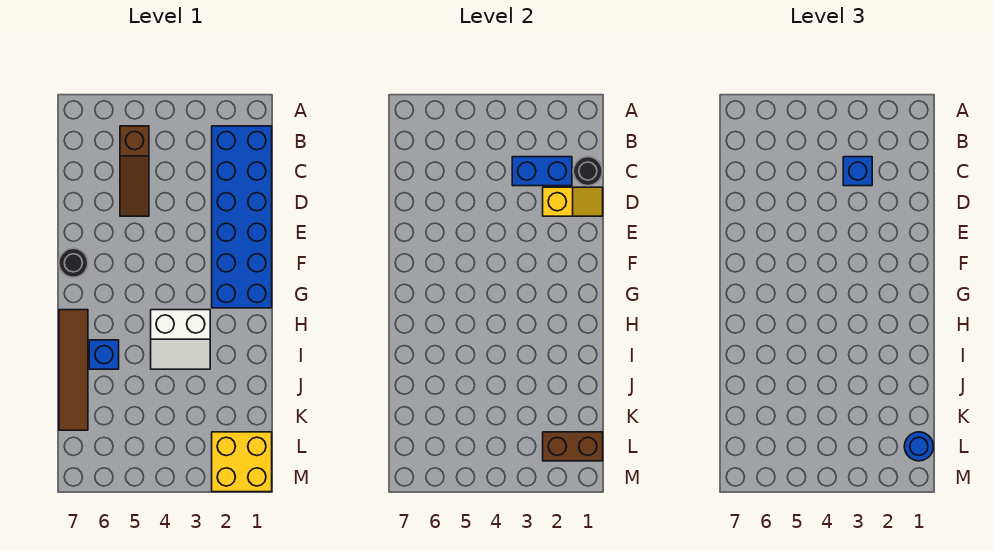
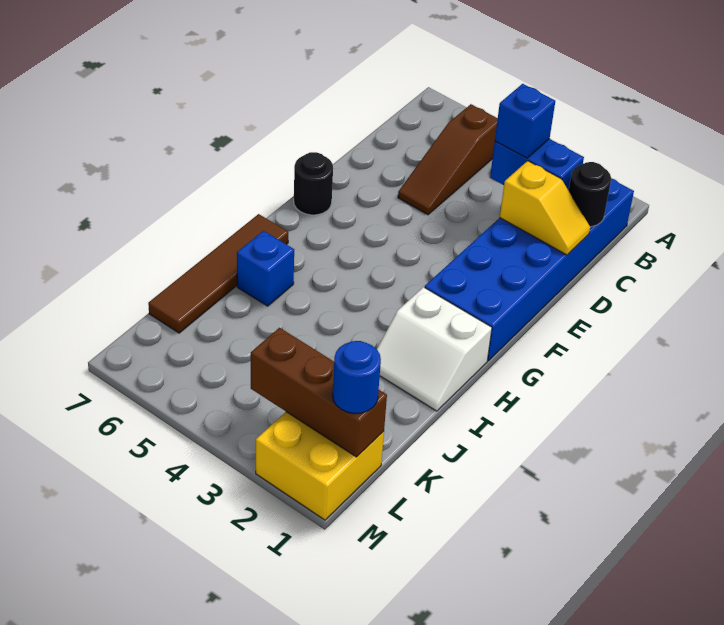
white 2x2 slope [151,310,210,369] -> white 2x2 slope moved to [377,287,492,411]
brown 1x2 brick [543,432,603,461] -> brown 1x3 brick [251,328,387,457]

